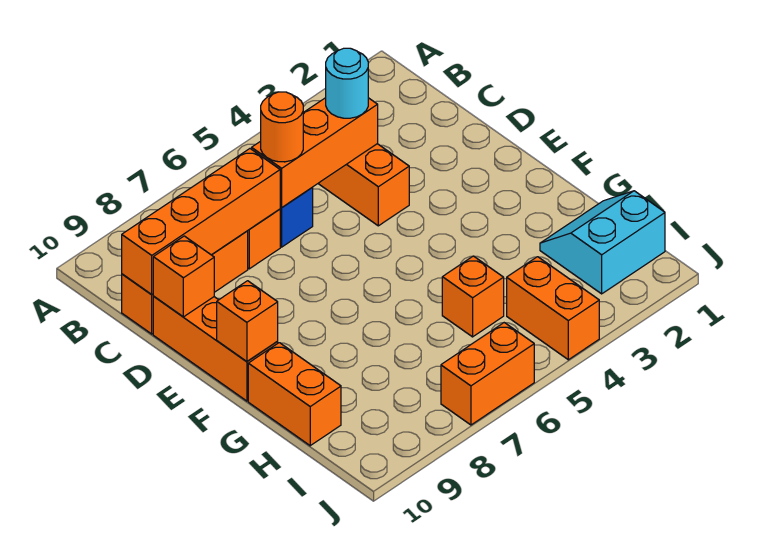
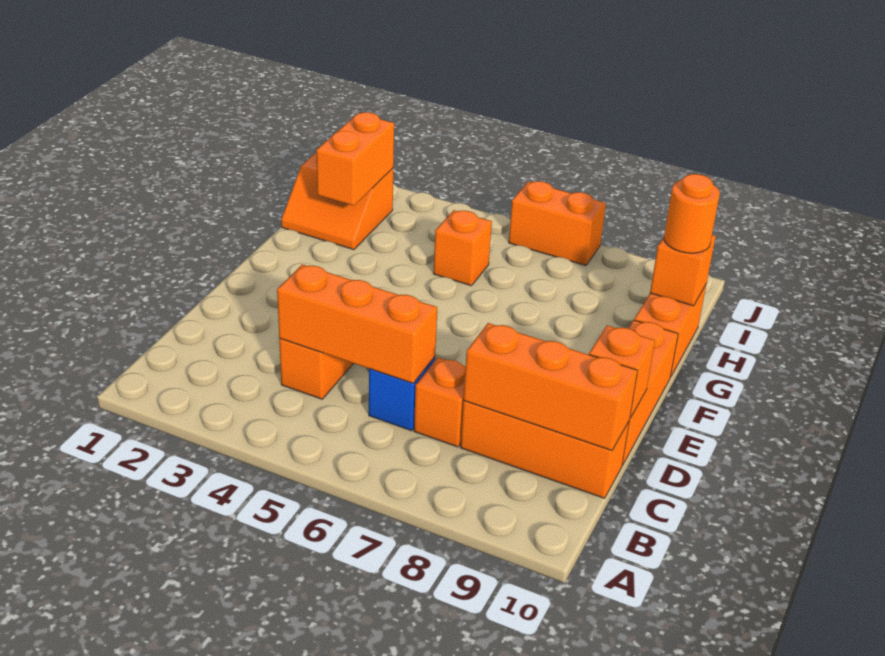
cyan 1x1 round brick [326,48,368,118] -> none
orange 1x1 round brick [261,92,303,162] -> orange 1x1 round brick moved to [664,174,720,253]
orange 1x4 brick [122,149,280,295] -> orange 1x3 brick [464,323,638,450]
orange 1x1 brick [217,281,278,361] -> orange 1x1 brick moved to [650,235,716,306]
cyan 2x2 slope [540,191,665,294] -> orange 2x2 slope [281,152,393,250]
orange 1x2 brick [507,257,599,360] -> orange 1x2 brick moved to [316,112,394,206]

